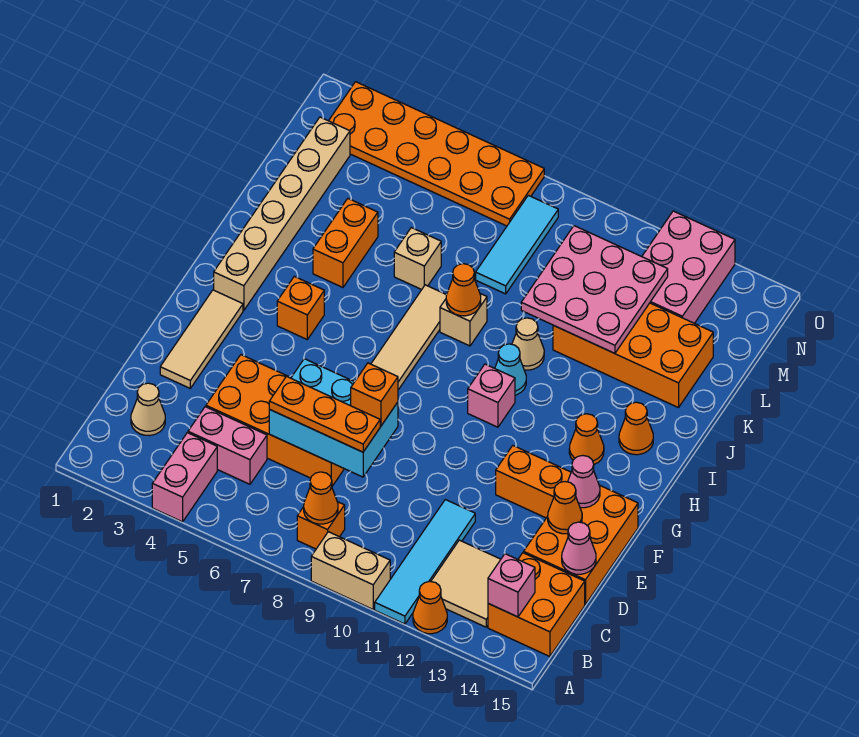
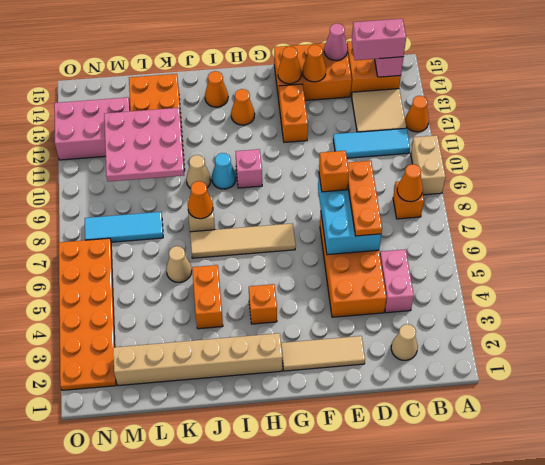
pink 1x2 brick [152,433,217,522] -> pink 1x2 brick moved to [352,19,406,60]
cyan 1x4 tile [375,500,475,624] -> cyan 1x3 tile [333,128,410,158]
pink 1x1 cone [568,455,600,508] -> orange 1x1 cone [278,47,301,84]
orange 1x2 brick [313,199,378,287] -> orange 1x2 brick turned to [192,265,223,329]
tan 1x1 brick [394,228,441,290] -> tan 1x1 cone [166,246,192,282]

